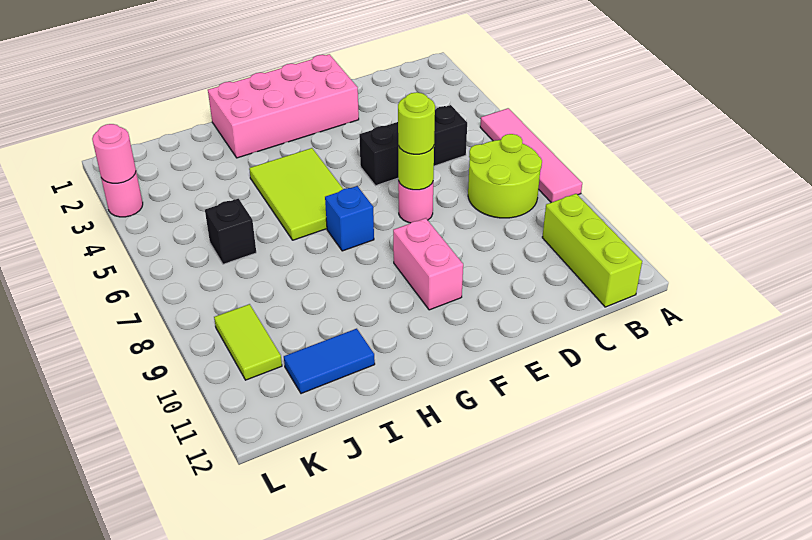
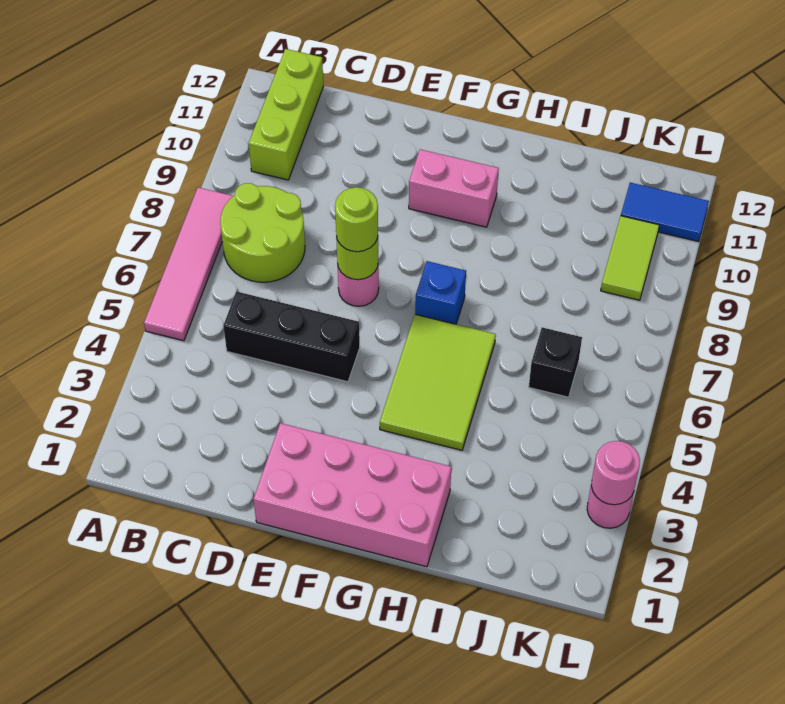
pink 1x2 brick [393,218,463,310] -> pink 1x2 brick turned to [409,150,499,227]
blue 1x2 tile [284,329,375,394] -> blue 1x2 tile moved to [621,183,709,242]

